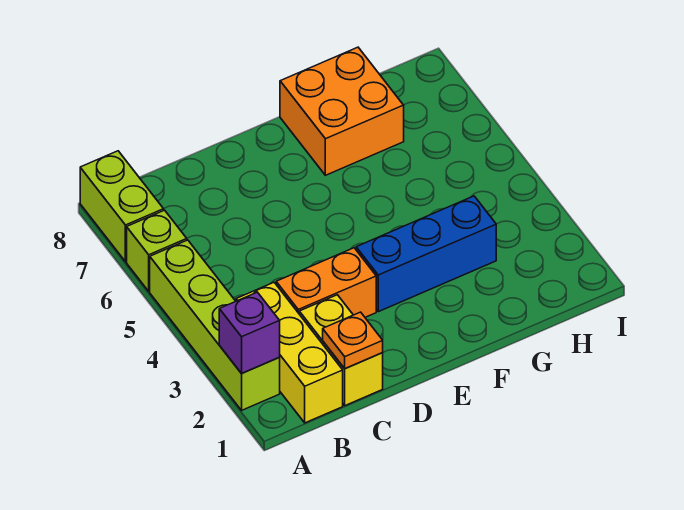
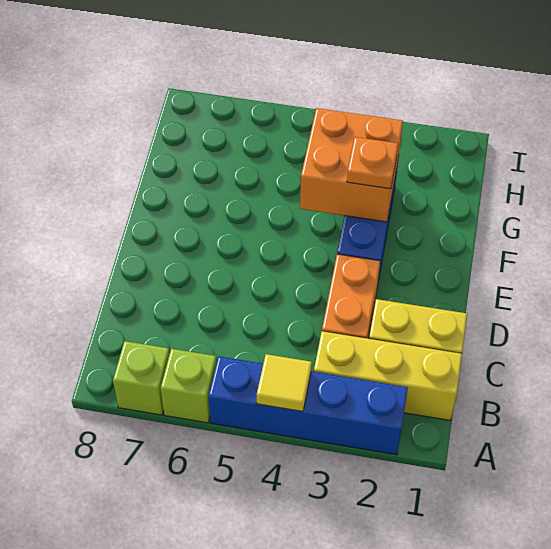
lime 1x4 brick [150,240,280,410] -> blue 1x4 brick [209,356,408,455]
purple 1x1 brick [219,292,280,373] -> none
none -> yellow 1x1 tile [257,354,312,411]
lime 1x2 brick [80,151,164,262] -> lime 1x1 brick [113,341,170,415]
orange 1x1 plate [323,312,383,369] -> orange 1x1 plate moved to [347,137,398,189]
orange 2x2 brick [280,47,404,175] -> orange 2x2 brick moved to [300,108,403,222]

